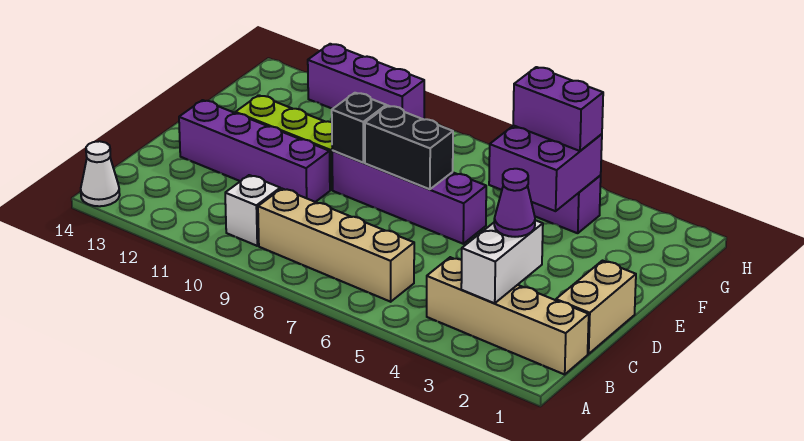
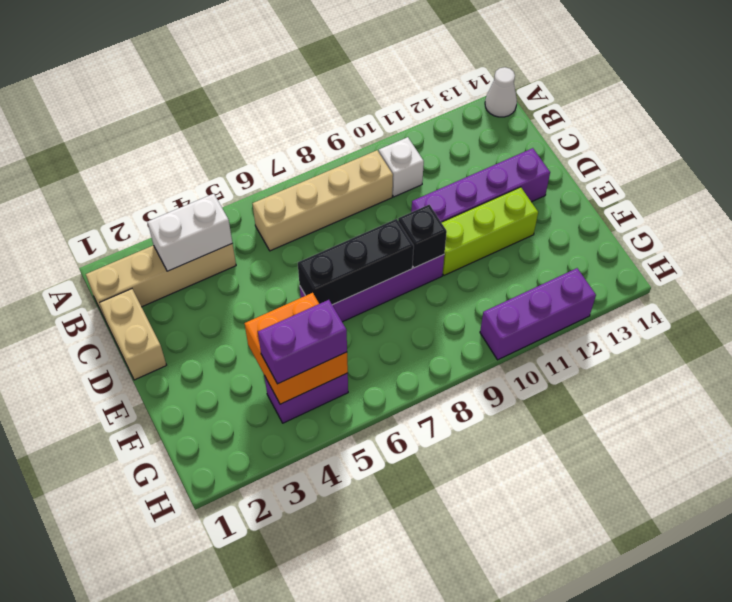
white 1x2 brick [461,220,543,303] -> white 1x2 brick turned to [148,194,232,271]
purple 1x1 cone [494,169,535,237] -> none
black 1x2 brick [365,106,453,189] -> black 1x3 brick [298,219,414,305]
purple 2x2 brick [489,125,602,211] -> orange 2x2 brick [244,293,348,404]

